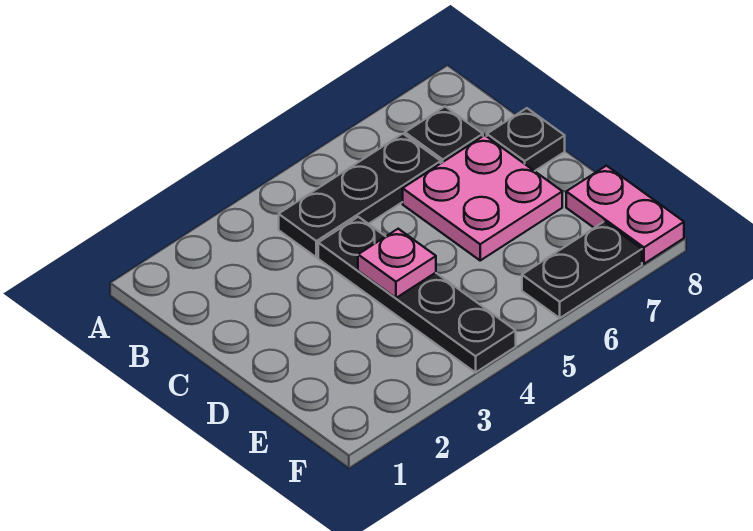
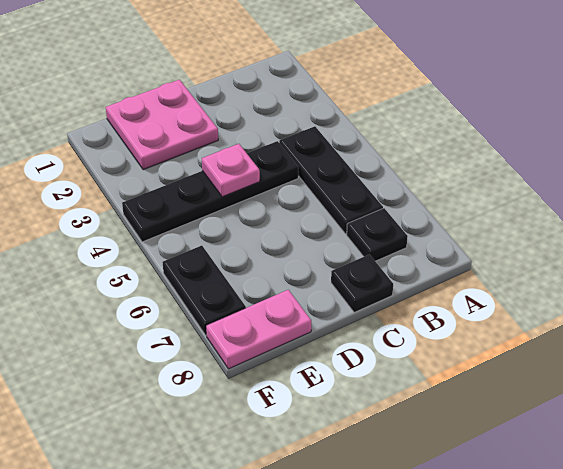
pink 2x2 plate [403,135,562,260] -> pink 2x2 plate moved to [106,80,218,170]

